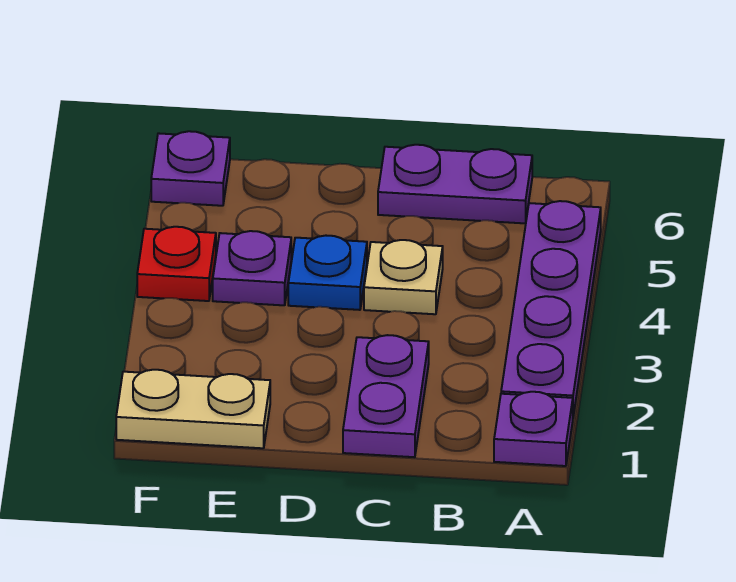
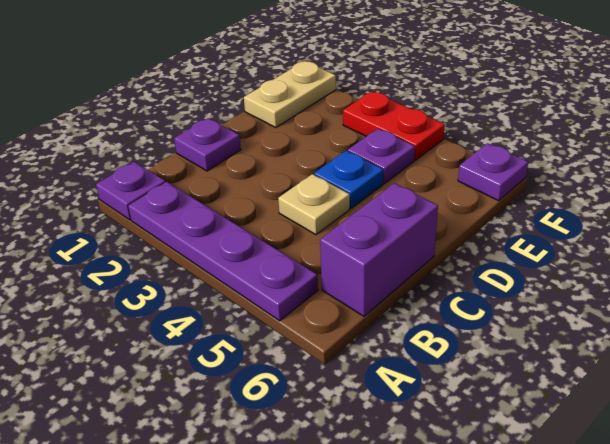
purple 1x2 plate [378,145,532,223] -> purple 1x2 brick [320,183,438,316]
purple 1x2 plate [343,335,429,457] -> purple 1x1 plate [174,118,241,171]
red 1x1 plate [137,227,216,301] -> red 1x2 plate [343,91,445,160]

